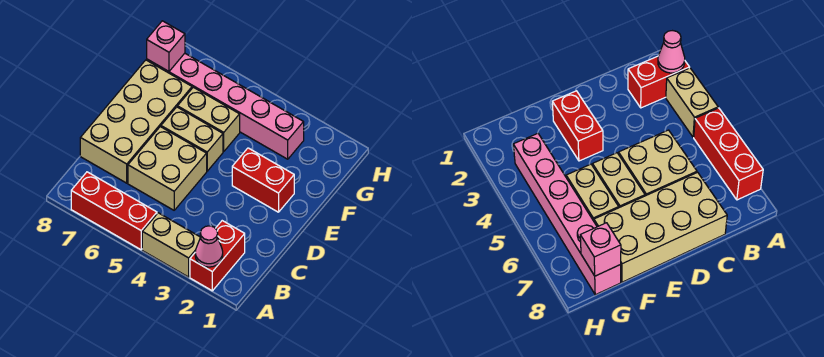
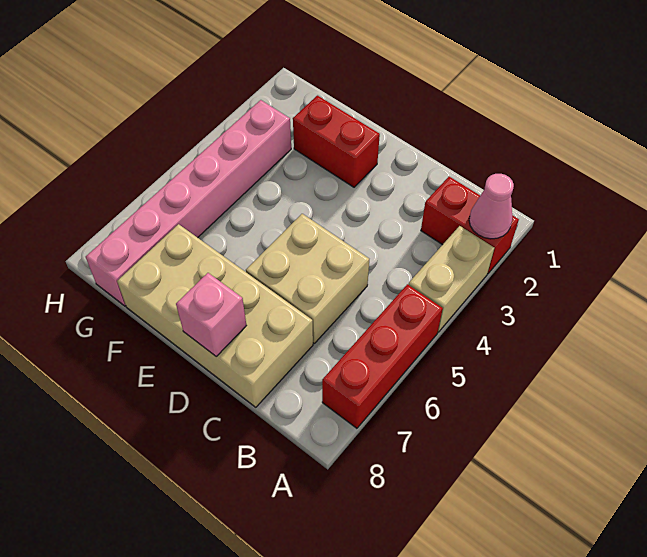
red 1x2 brick [232,148,294,212] -> red 1x2 brick turned to [293,96,380,187]
tan 1x2 brick [161,107,223,171] -> none
tan 1x2 brick [177,87,240,151] -> none
pink 1x1 brick [147,21,185,71] -> pink 1x1 brick moved to [176,273,246,357]

